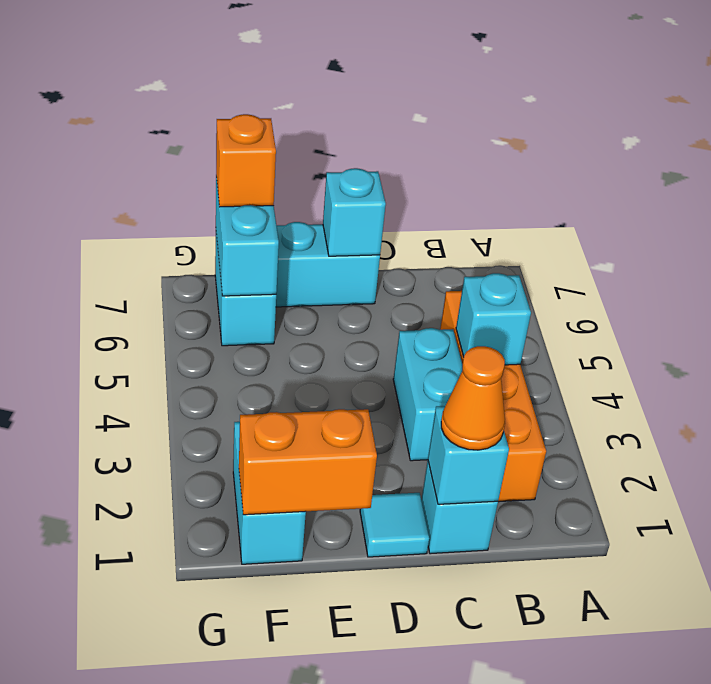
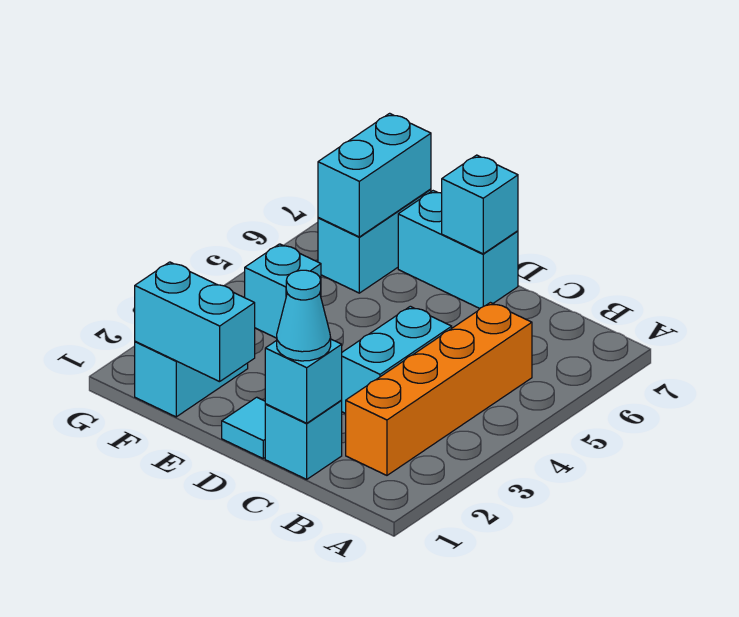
cyan 1x1 brick [456,273,531,365] -> cyan 1x1 brick moved to [245,244,321,338]
orange 1x1 cone [441,346,505,450] -> cyan 1x1 cone [277,270,331,361]
orange 1x2 brick [239,409,377,515] -> cyan 1x2 brick [135,262,255,382]
orange 1x1 brick [216,114,276,207] -> none

